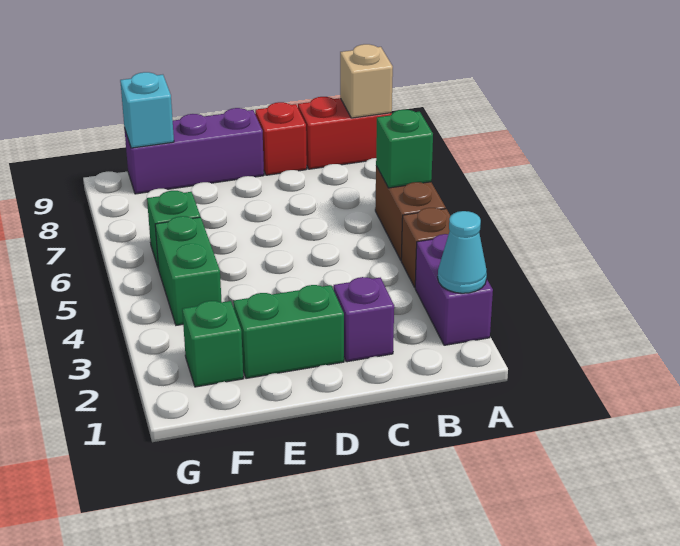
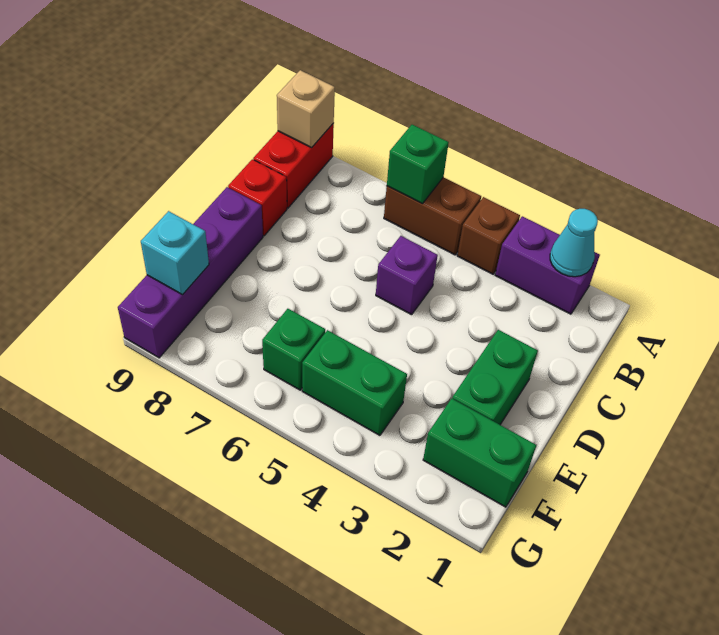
purple 1x1 brick [334,277,394,362] -> purple 1x1 brick moved to [376,236,438,315]
purple 1x3 brick [124,108,264,194] -> purple 1x4 brick [118,187,263,358]
green 1x1 brick [182,301,243,387] -> green 1x2 brick [423,398,536,507]

